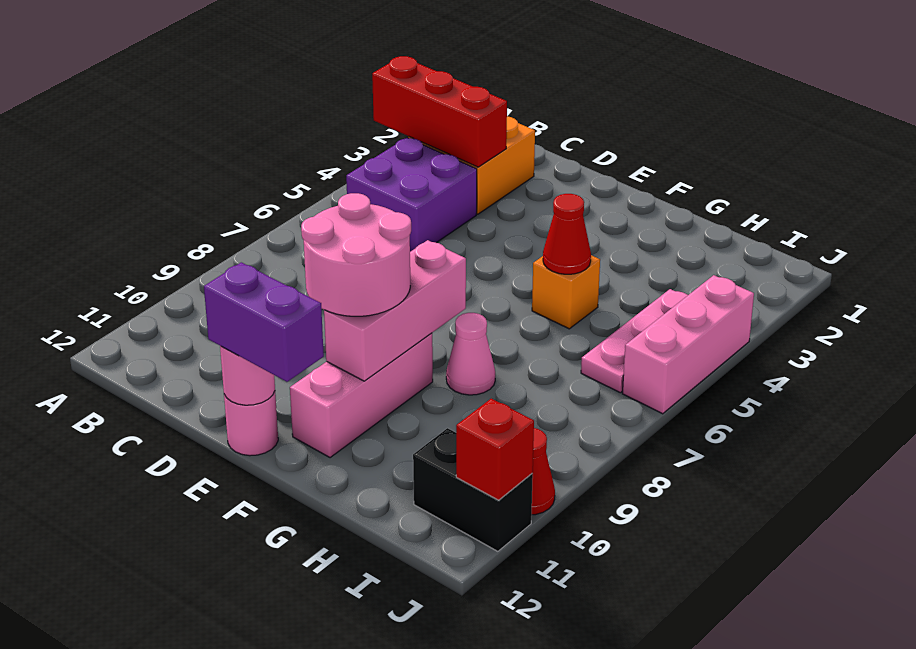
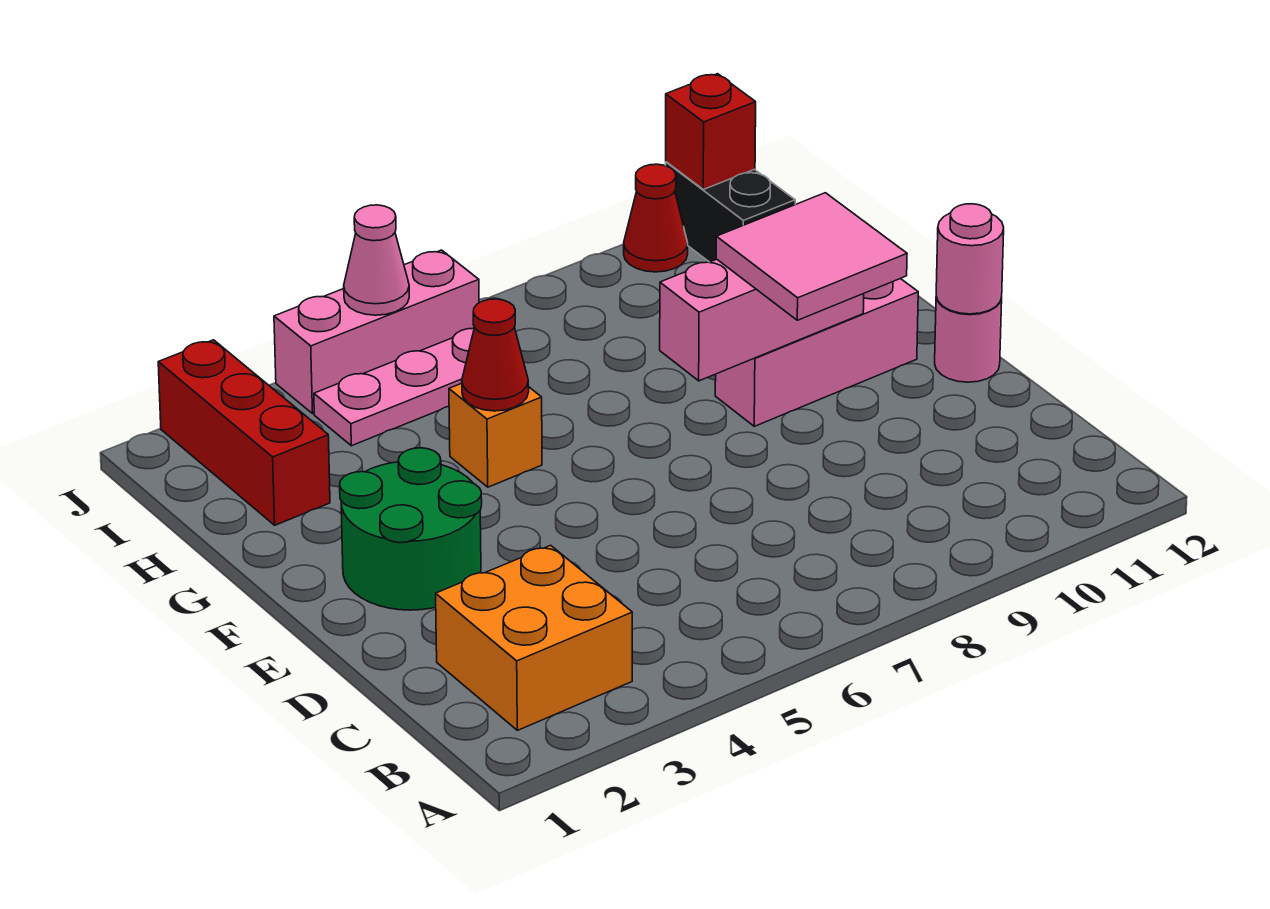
red 1x3 brick [372,56,507,167] -> red 1x3 brick moved to [158,340,330,525]
purple 2x2 brick [346,138,477,252] -> none
none -> green 2x2 round brick [340,448,482,610]
pink 2x2 round brick [301,193,411,316] -> pink 2x2 tile [716,193,907,320]
purple 1x2 brick [204,262,324,382] -> none
pink 1x1 cone [446,313,495,395] -> pink 1x1 cone moved to [344,205,409,315]

